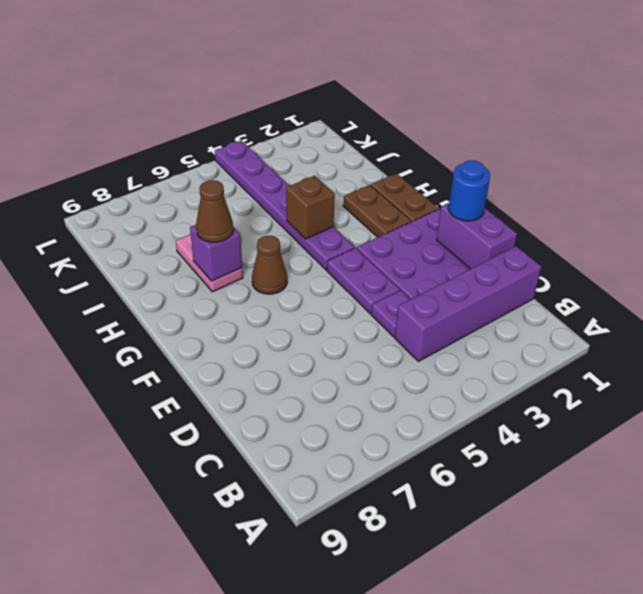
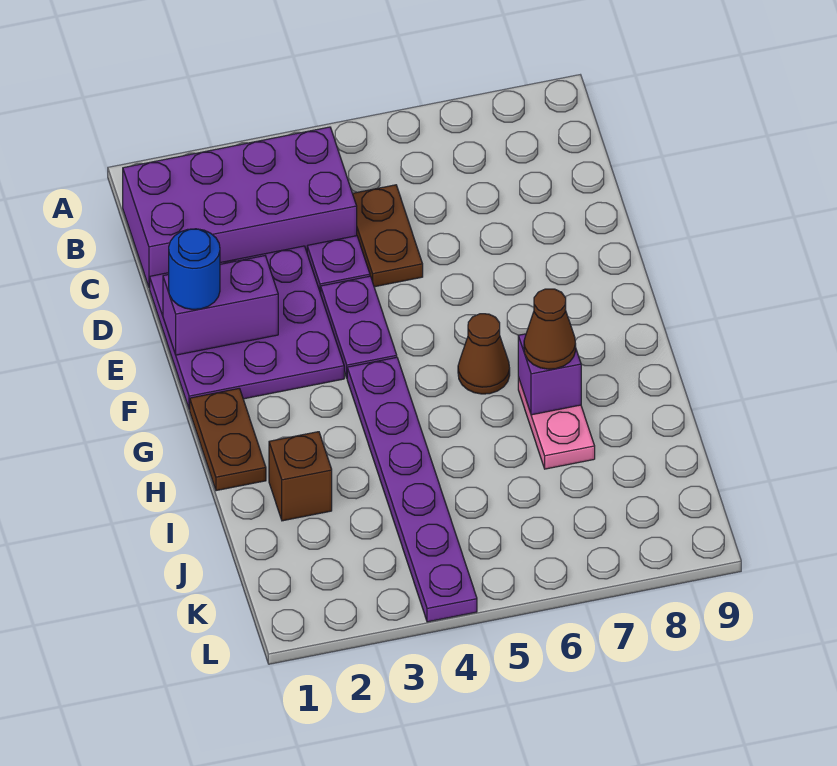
purple 1x4 brick [395,246,541,361] -> purple 2x4 brick [123,127,357,288]
purple 1x2 brick [436,203,517,269] -> purple 1x2 brick turned to [163,256,278,355]
brown 1x2 plate [343,185,411,237] -> brown 1x2 plate moved to [353,185,423,287]
brown 1x1 brick [286,176,335,239] -> brown 1x1 brick moved to [269,432,332,521]

